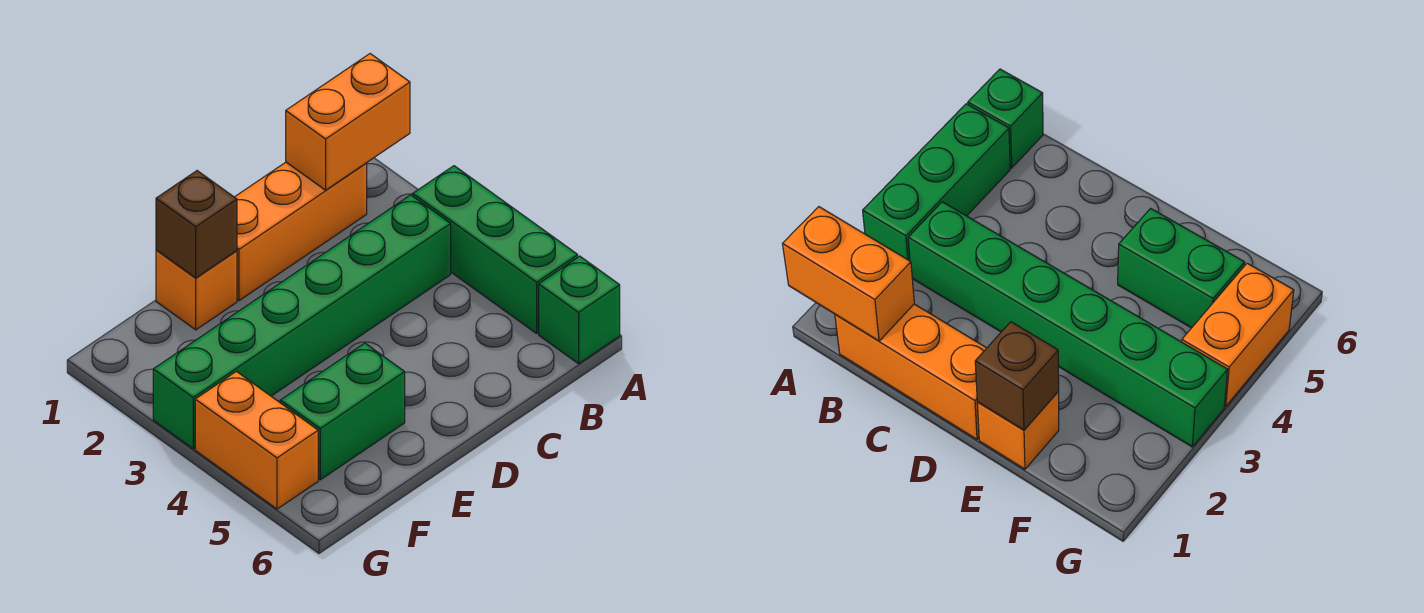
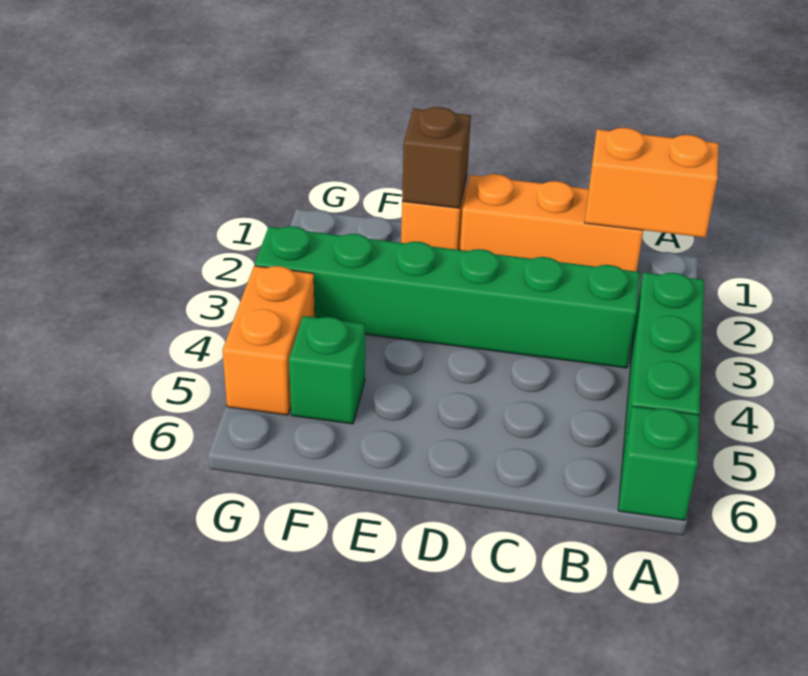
green 1x2 brick [280,343,405,480] -> green 1x1 brick [289,316,365,424]

